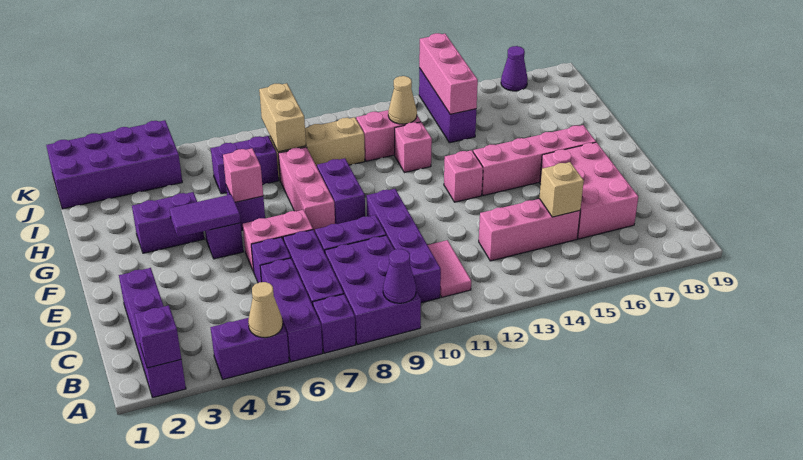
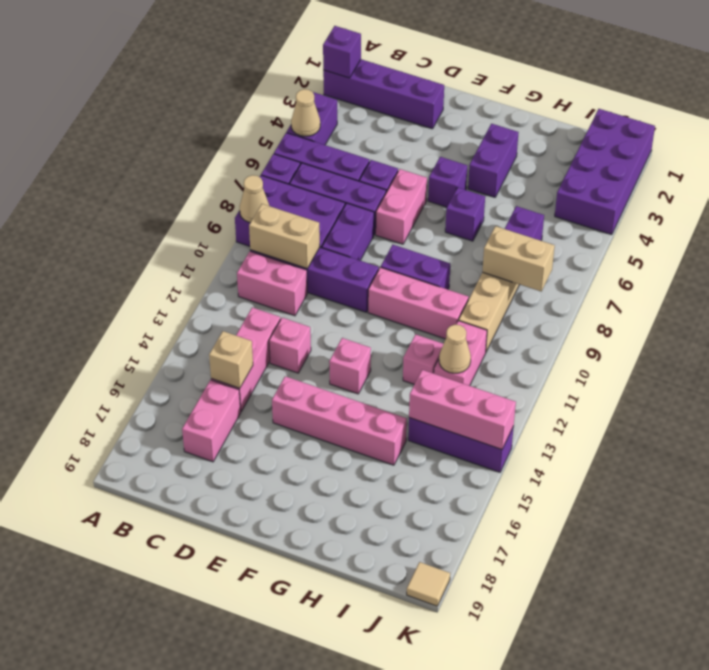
purple 1x1 cone [383,249,416,303] -> tan 1x1 cone [240,175,269,223]
none -> tan 1x2 brick [249,204,320,269]
pink 1x2 tile [428,240,471,297] -> pink 1x2 brick [237,251,307,316]
pink 2x3 brick [540,142,638,239] -> pink 1x2 brick [182,380,241,462]
purple 1x2 tile [169,195,240,237] -> none
pink 1x3 brick [278,147,335,232] -> pink 1x3 brick moved to [368,267,469,339]
pink 1x4 brick [473,125,596,196] -> pink 1x4 brick turned to [272,376,407,465]
pink 1x1 brick [223,148,263,202] -> pink 1x1 brick moved to [269,318,311,373]
purple 1x1 cone [501,46,528,91] -> none
none -> tan 1x1 tile [407,562,450,606]

